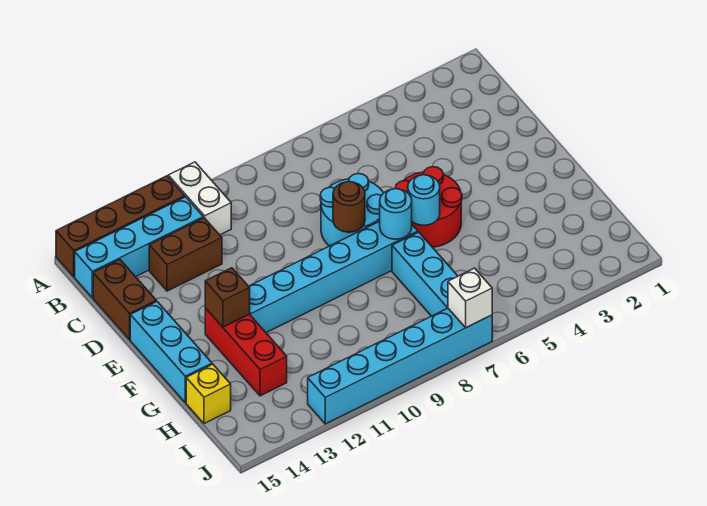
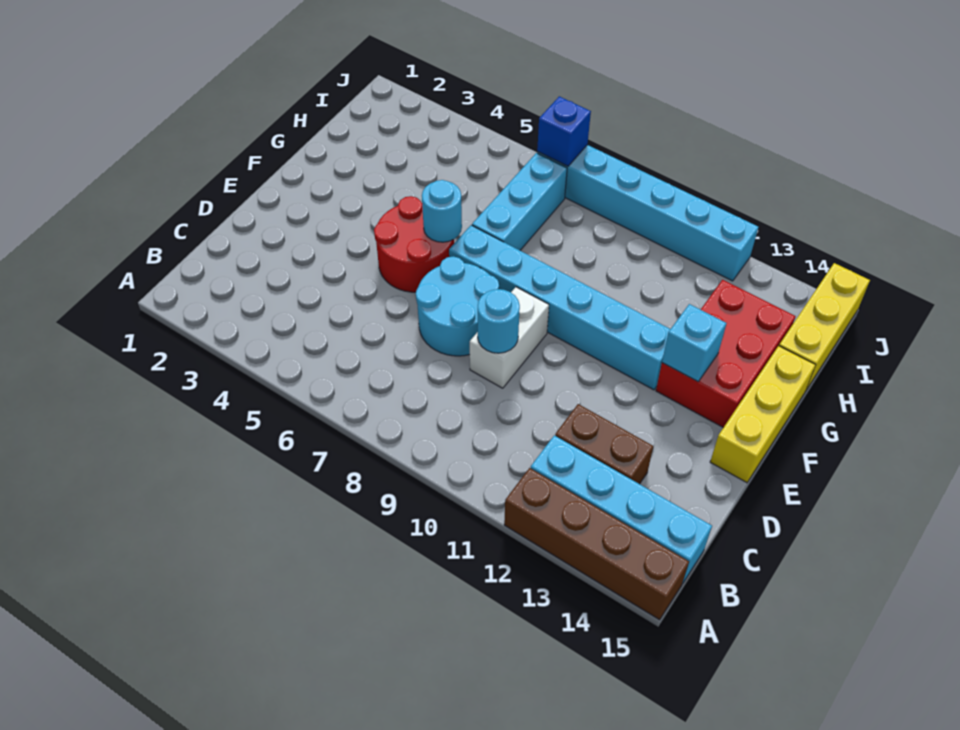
white 1x2 brick [168,162,231,235] -> white 1x2 brick moved to [470,287,549,388]
brown 1x2 brick [93,260,156,340] -> none
brown 1x1 round brick [333,181,365,232] -> none
cyan 1x3 brick [130,301,212,403] -> yellow 1x3 brick [710,346,815,482]
cyan 1x1 round brick [380,189,412,239] -> cyan 1x1 round brick moved to [478,289,520,353]
red 1x3 brick [205,308,287,396] -> red 2x3 brick [656,280,796,428]
brown 1x1 brick [205,268,250,327] -> cyan 1x1 brick [662,304,726,382]
yellow 1x1 brick [186,364,231,424] -> yellow 1x3 brick [779,263,870,390]
white 1x1 brick [448,268,492,328] -> blue 1x1 brick [537,96,591,166]

